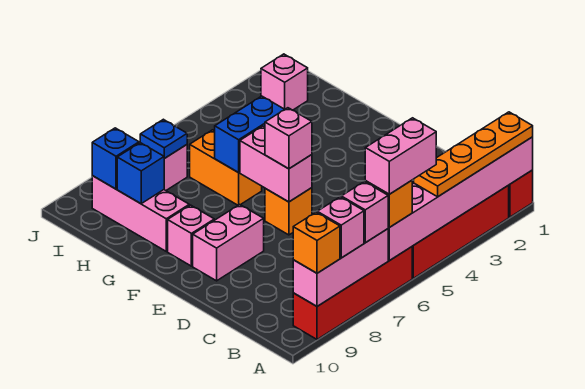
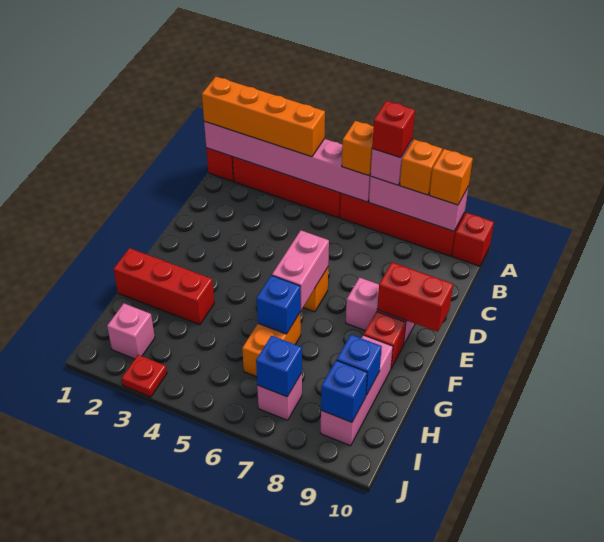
orange 1x4 plate [414,112,533,197] -> orange 1x4 brick [202,77,325,157]
pink 1x2 brick [365,118,436,194] -> none
none -> red 1x1 brick [372,101,415,158]
pink 1x1 brick [317,197,364,258] -> orange 1x1 brick [400,139,442,195]
none -> red 1x1 brick [452,213,494,266]
pink 1x1 brick [265,108,312,169] -> none
none -> red 1x2 brick [377,262,453,332]
pink 1x1 brick [168,205,214,266] -> red 1x1 brick [364,311,406,368]
none -> red 1x3 brick [114,248,214,325]
blue 1x2 brick [215,96,285,173] -> blue 1x1 brick [257,275,300,334]
blue 1x1 plate [140,119,187,158] -> blue 1x1 brick [256,336,302,397]
none -> red 1x1 plate [122,355,167,397]

